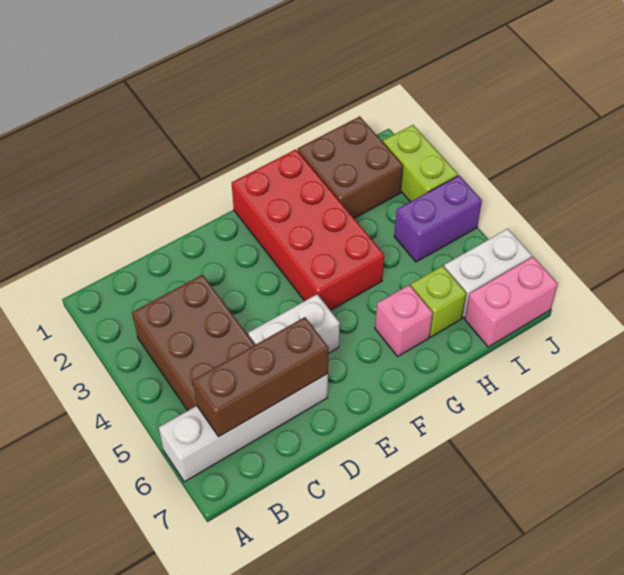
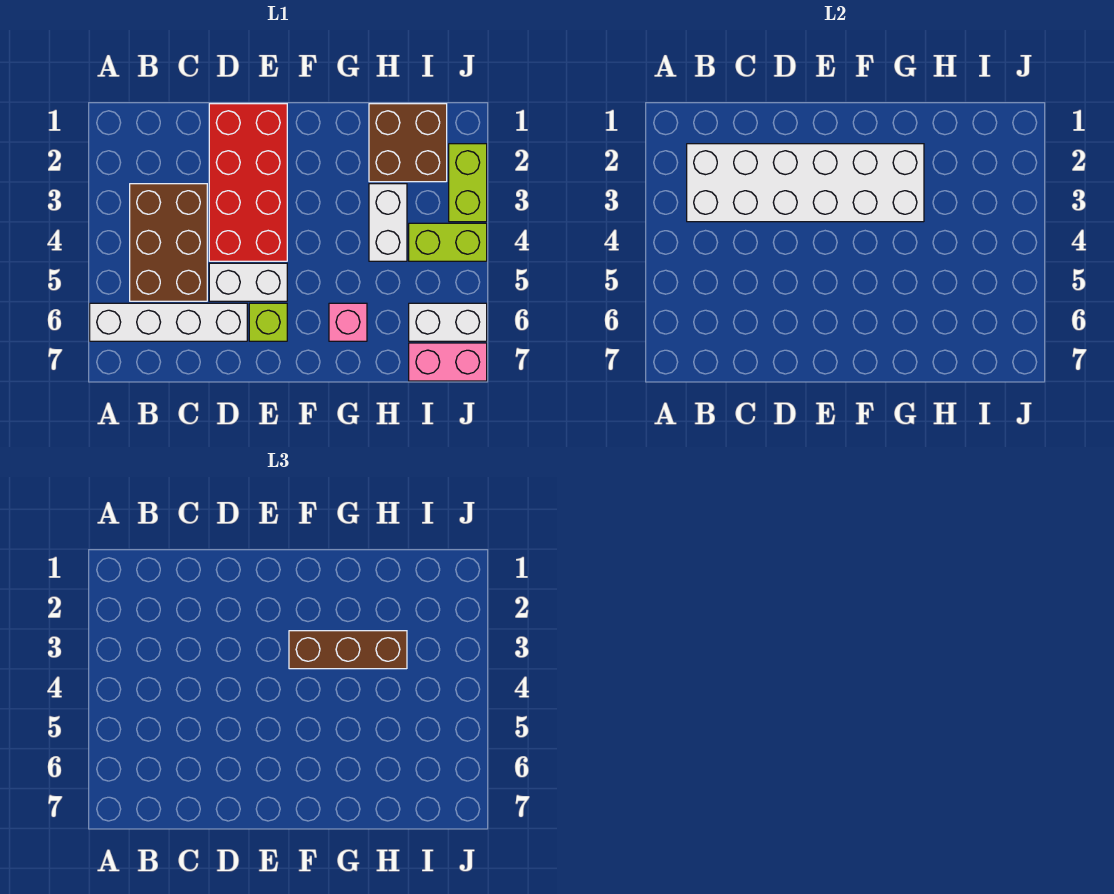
none -> white 2x6 brick [687,144,924,222]
brown 1x3 brick [193,317,329,437] -> brown 1x3 brick moved to [289,631,407,669]
red 2x4 brick [232,149,384,310] -> red 2x4 brick moved to [209,104,287,261]
none -> white 1x2 brick [369,184,407,261]
lime 1x1 brick [411,266,466,337] -> lime 1x1 brick moved to [249,303,287,341]
purple 1x2 brick [394,176,482,262] -> lime 1x2 brick [409,223,487,261]

